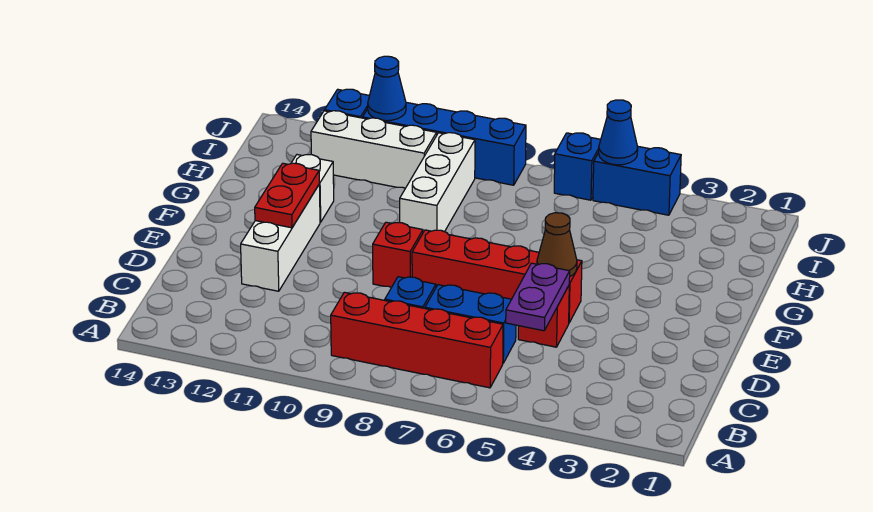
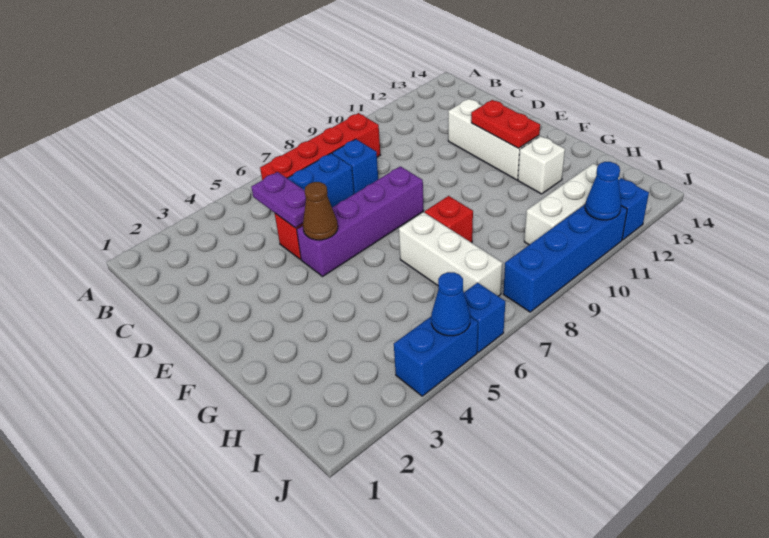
red 1x4 brick [412,230,582,322] -> purple 1x4 brick [297,166,424,276]
red 1x1 brick [373,222,423,287] -> red 1x1 brick moved to [425,196,473,243]
white 1x3 brick [400,133,475,232] -> white 1x3 brick moved to [399,212,502,296]

